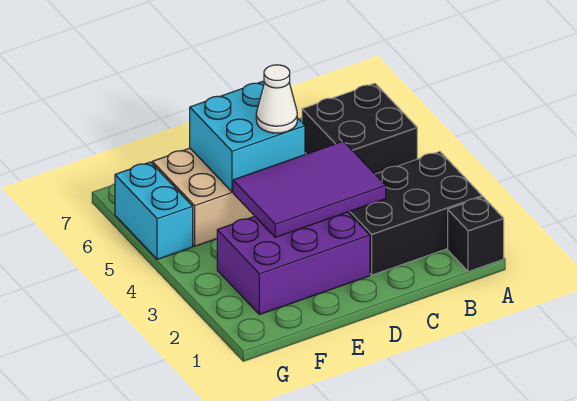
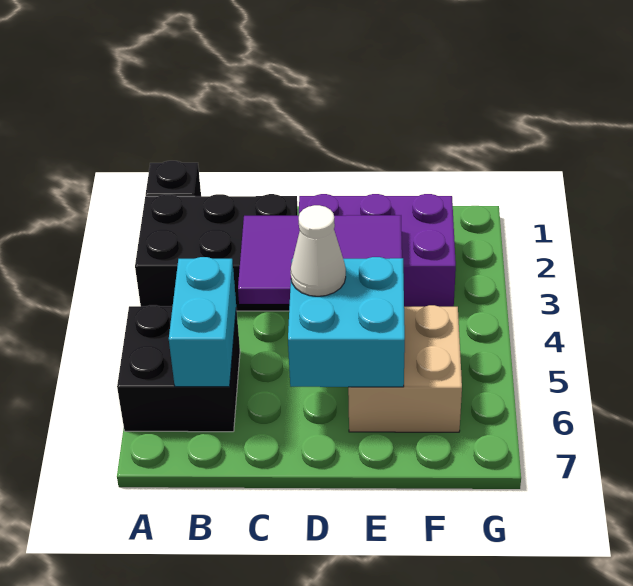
cyan 1x2 brick [115,162,193,259] -> cyan 1x2 brick moved to [169,257,236,387]

